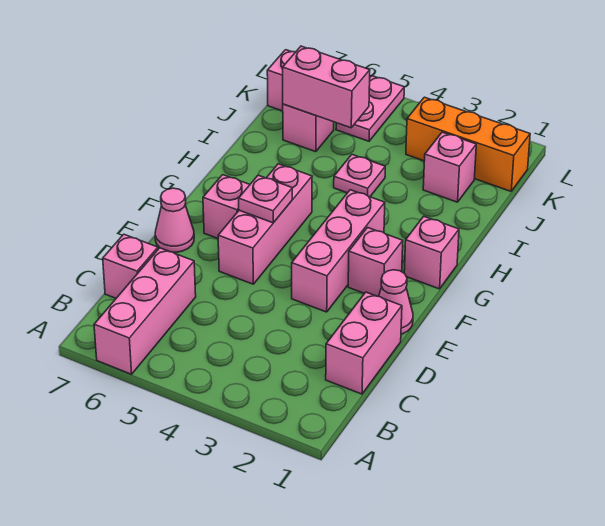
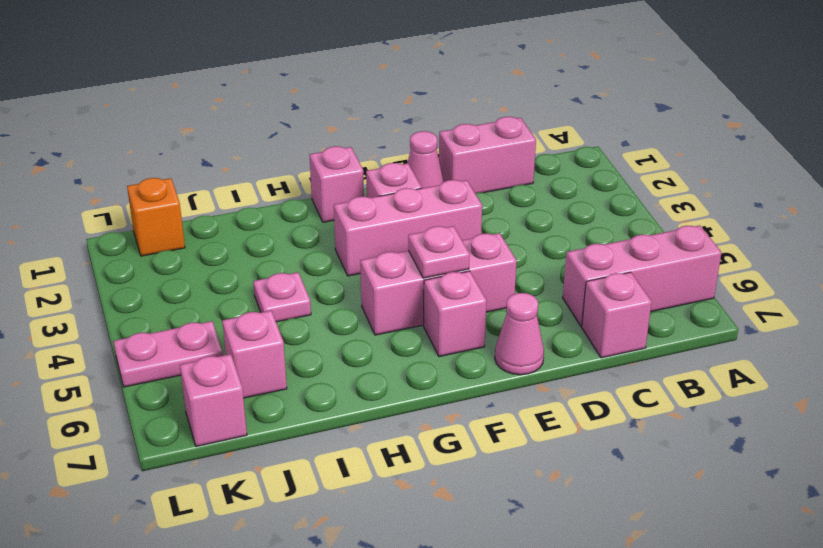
pink 1x1 brick [423,132,476,202] -> none
pink 1x2 brick [283,46,370,128] -> none
orange 1x3 brick [406,97,530,191] -> orange 1x1 brick [127,178,185,256]

